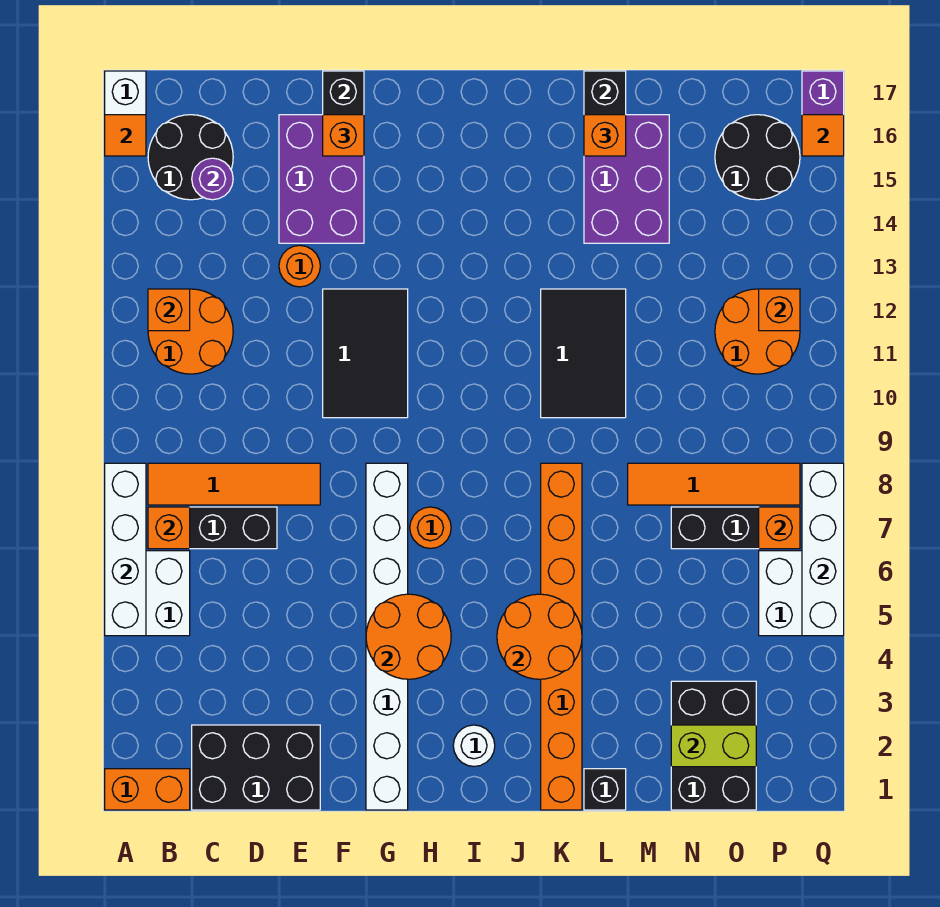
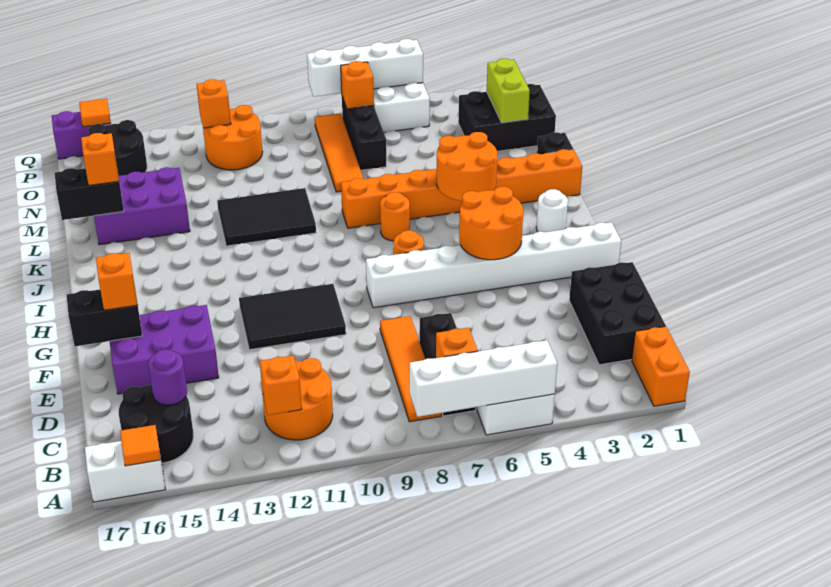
orange 1x1 round brick [279,245,320,287] -> orange 1x1 round brick moved to [380,192,410,241]

